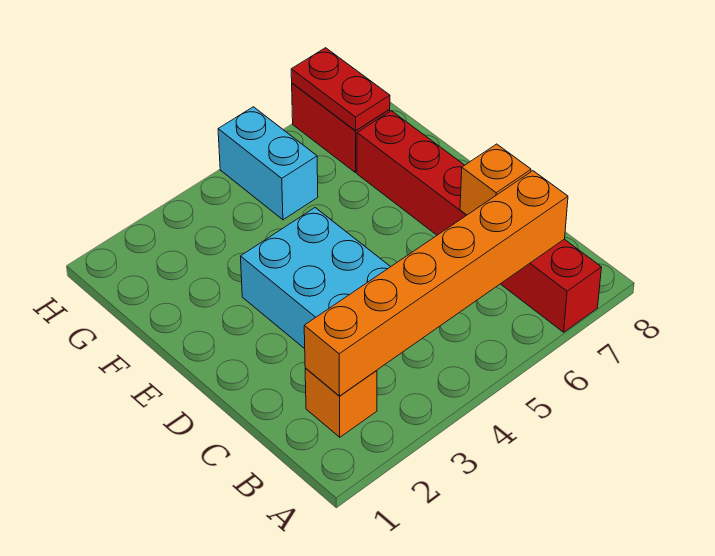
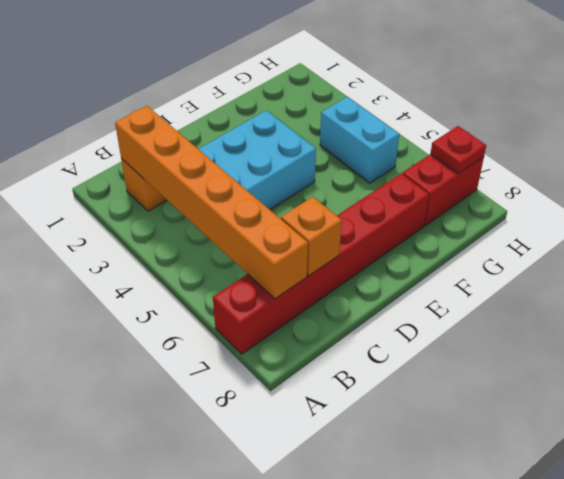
cyan 1x2 brick [218,107,318,220] -> cyan 1x2 brick turned to [320,97,399,183]
red 1x2 plate [291,48,390,131] -> red 1x1 plate [431,126,486,174]

